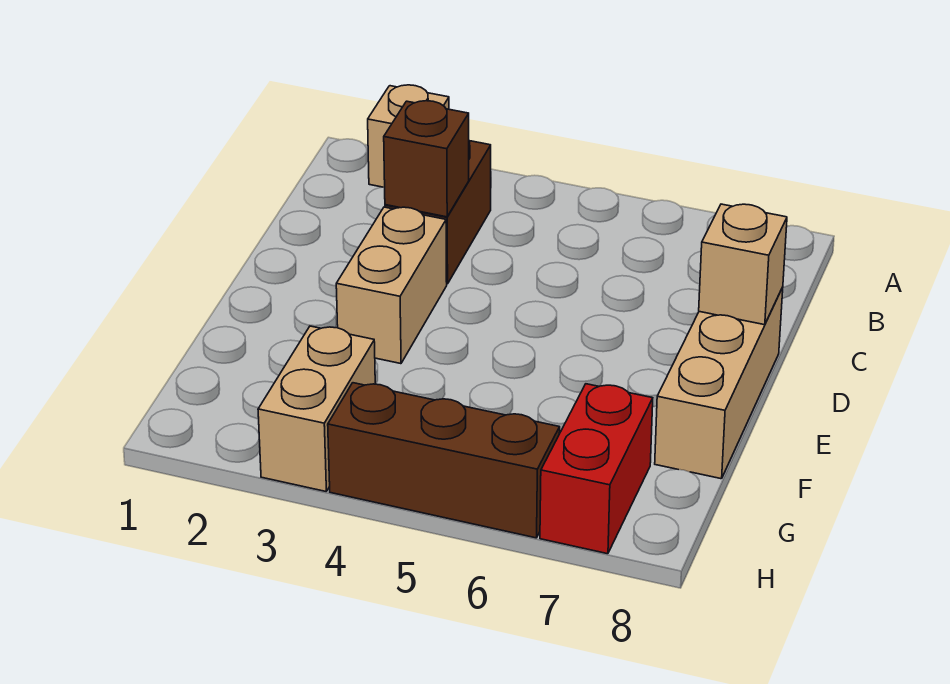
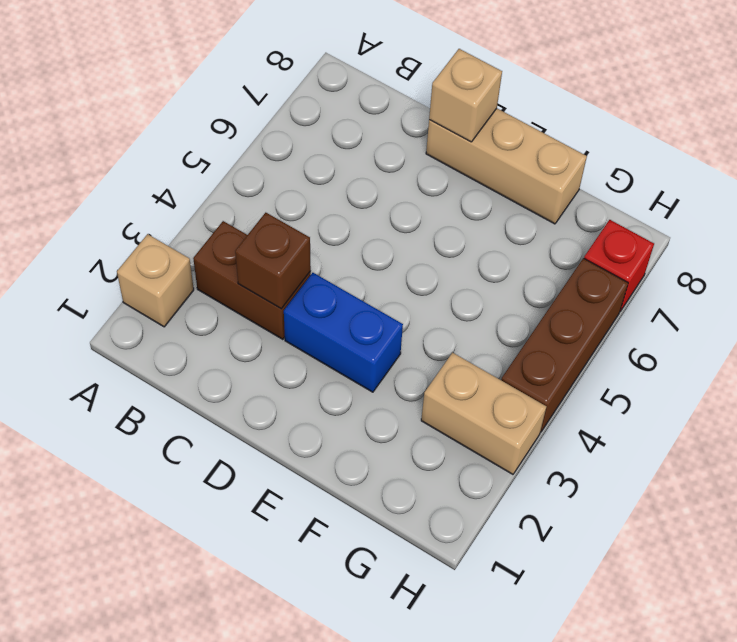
tan 1x2 brick [336,207,447,364] -> blue 1x2 brick [284,273,403,392]
red 1x2 brick [540,384,653,554] -> red 1x1 brick [584,220,654,311]

